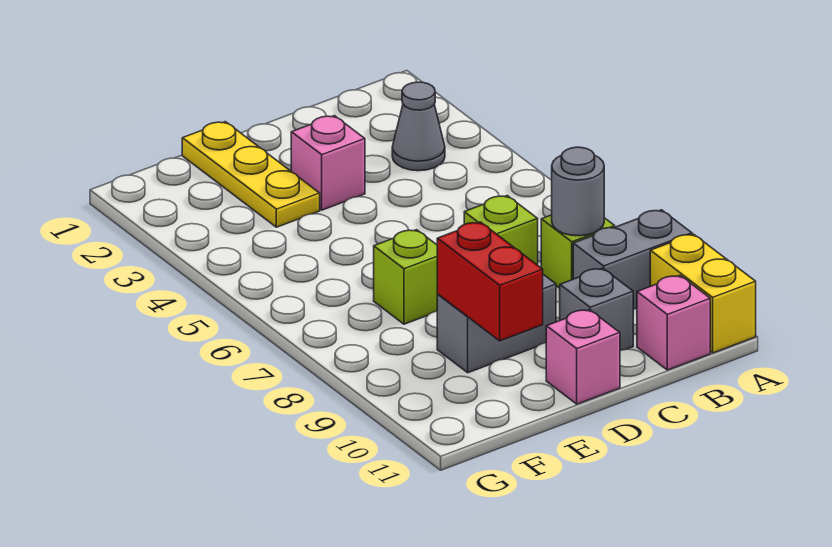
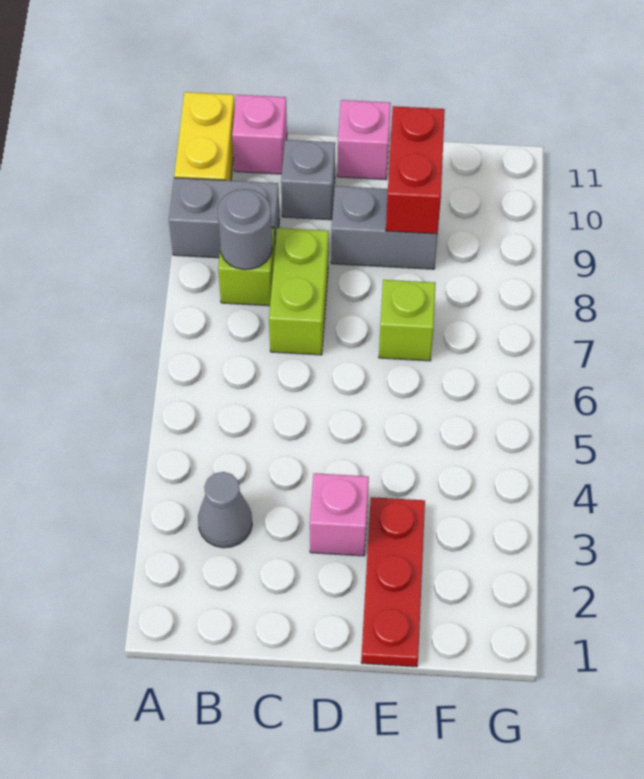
lime 1x1 brick [464,196,538,265] -> lime 1x2 brick [269,228,329,355]
yellow 1x3 plate [182,122,320,227] -> red 1x3 plate [361,497,425,667]

